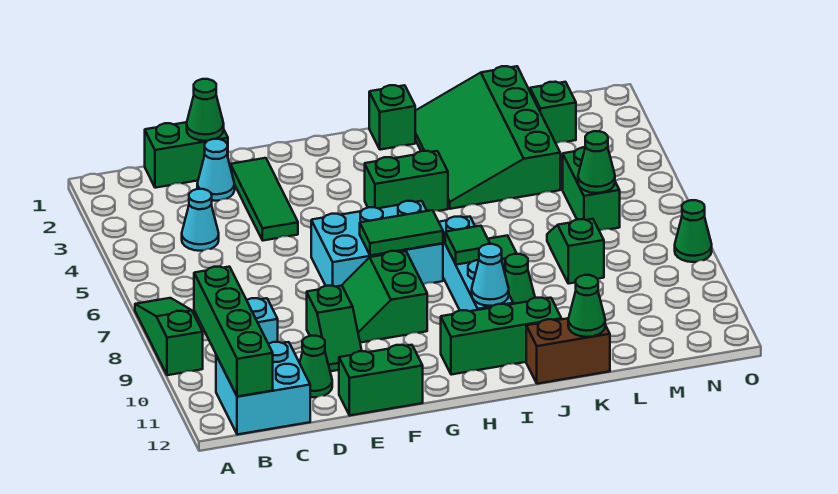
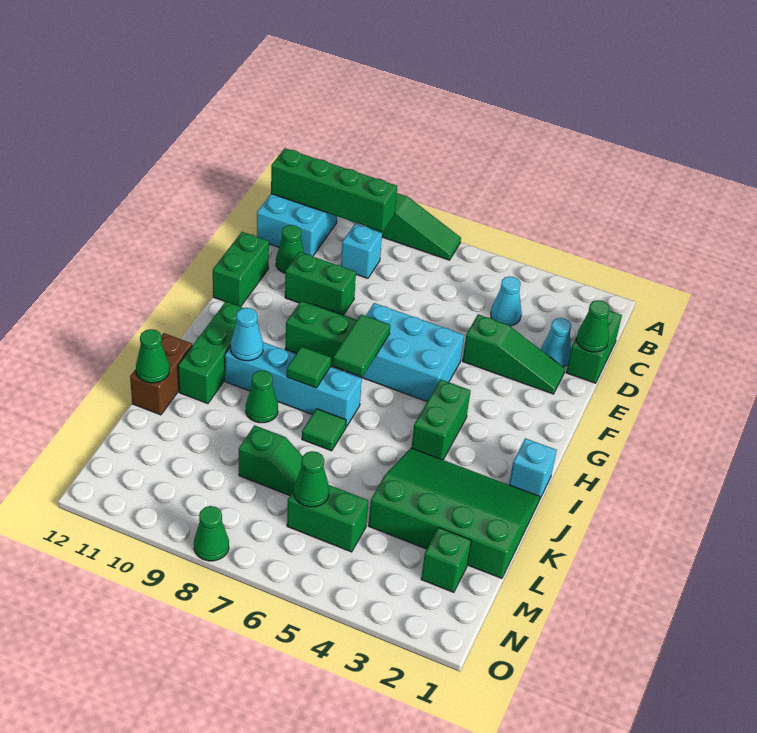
green 1x3 tile [230,158,298,241] -> green 1x3 slope [463,314,565,394]
green 1x2 slope [307,286,362,371] -> green 1x2 brick [285,252,356,315]
cyan 2x3 brick [311,201,443,287] -> cyan 2x3 brick turned to [346,303,464,401]
green 1x1 brick [369,85,415,150] -> cyan 1x1 brick [509,438,557,499]

